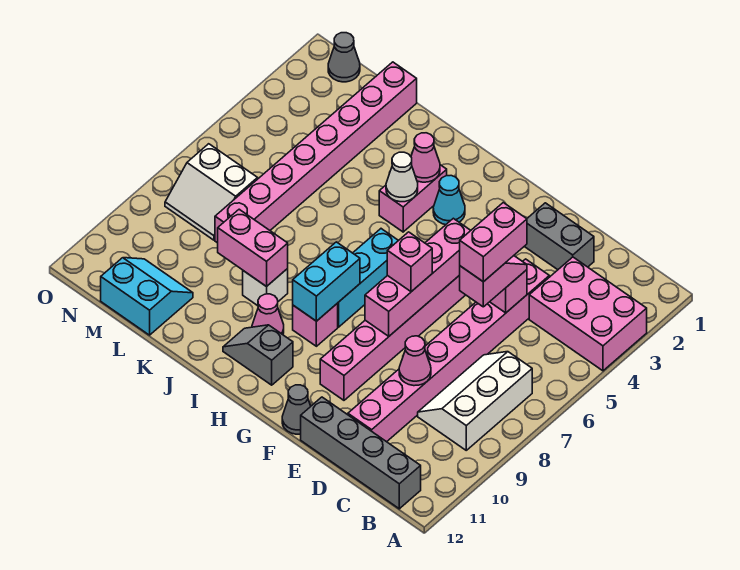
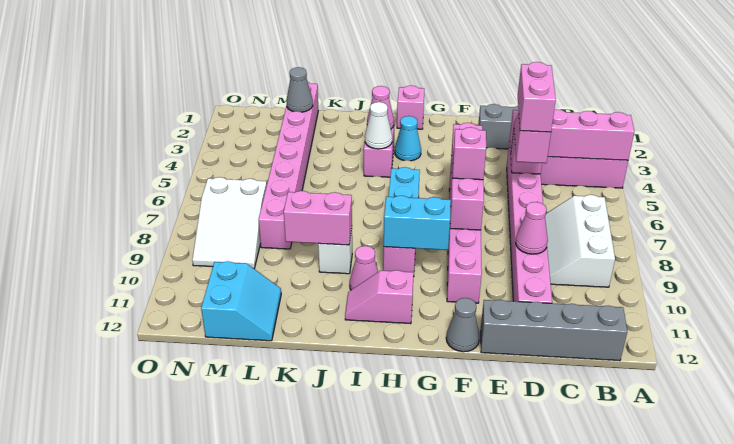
none -> pink 1x4 brick [510,110,634,160]
none -> pink 1x1 brick [397,86,424,129]
cyan 1x2 brick [293,242,360,321] -> cyan 1x2 brick turned to [384,196,451,250]
grey 1x2 slope [223,325,293,385] -> pink 1x2 slope [345,270,414,324]
cyan 2x2 slope [101,258,193,335] -> cyan 2x2 slope turned to [201,261,281,341]
white 2x2 slope [165,144,258,240] -> white 2x3 slope [192,177,267,268]
grey 1x1 cone [328,33,360,82] -> grey 1x1 cone moved to [286,67,313,112]

